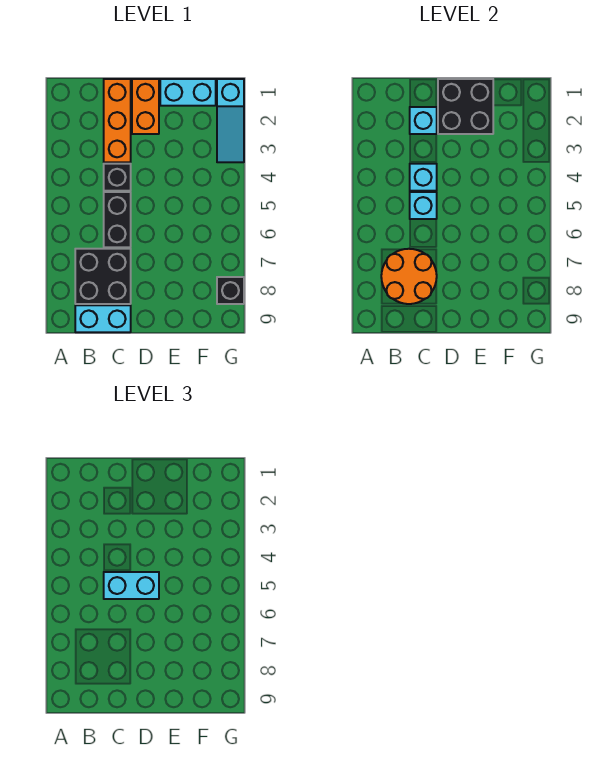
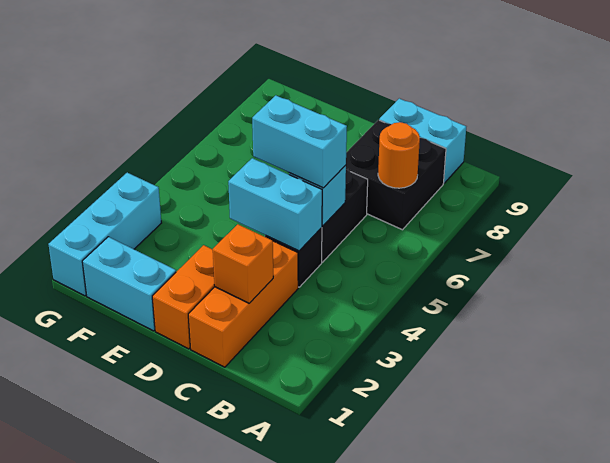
orange 2x2 round brick [381,249,437,304] -> orange 1x1 round brick [378,122,420,188]
cyan 1x1 brick [410,107,437,134] -> orange 1x1 brick [213,224,273,303]
cyan 1x1 brick [410,164,437,191] -> cyan 1x2 brick [228,158,322,251]
black 2x2 brick [438,79,493,134] -> none
cyan 1x3 slope [217,79,244,162] -> cyan 1x3 brick [48,173,161,296]
black 1x1 brick [217,277,244,304] -> none

